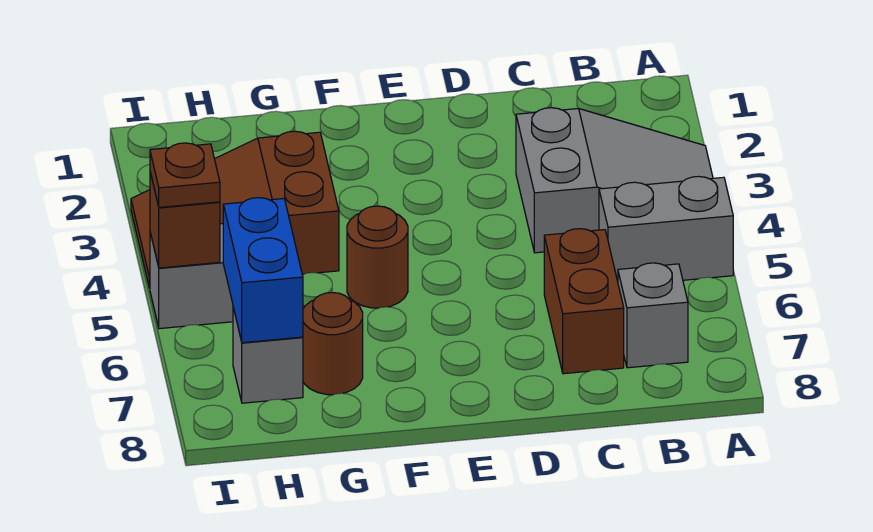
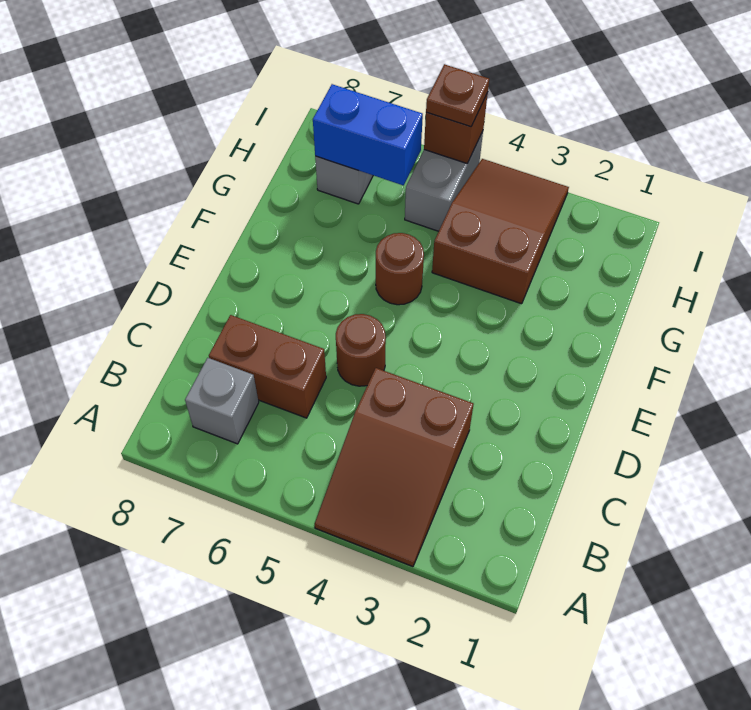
grey 2x3 slope [516,108,713,253] -> brown 2x3 slope [315,368,473,567]
grey 1x2 brick [599,176,733,281] -> none
brown 1x1 round brick [303,293,363,395] -> brown 1x1 round brick moved to [336,314,386,386]

